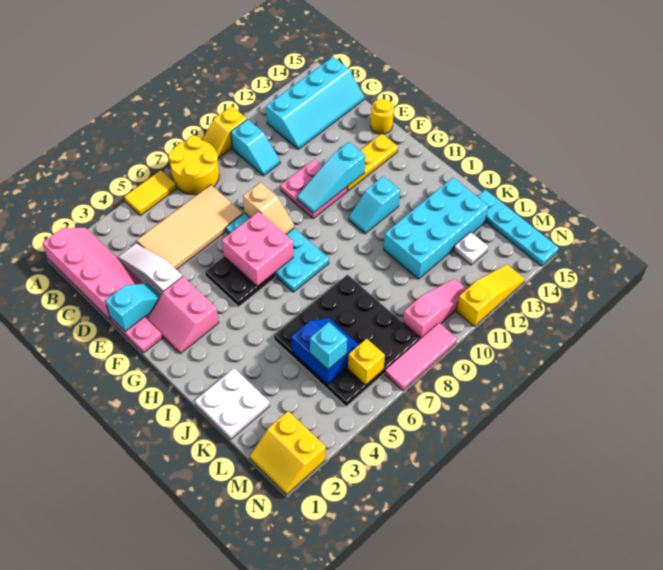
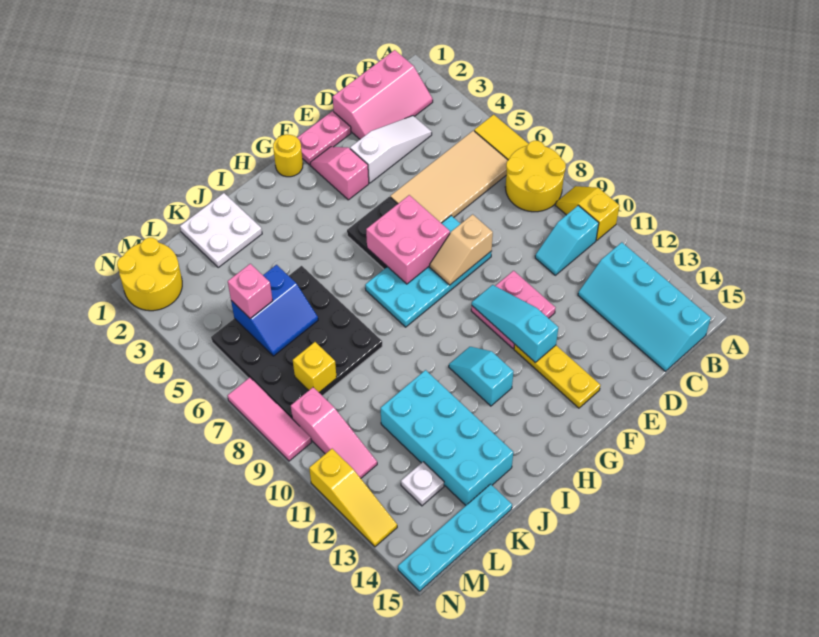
pink 2x4 slope [42,228,144,320] -> pink 2x3 slope [333,50,433,139]
tan 2x4 tile [137,185,243,270] -> tan 2x4 tile turned to [390,131,508,223]
cyan 1x2 slope [105,283,161,332] -> none
yellow 1x1 round brick [371,99,394,134] -> yellow 1x1 round brick moved to [273,134,303,177]
pink 2x2 slope [147,276,219,353] -> pink 1x2 slope [310,147,369,200]
cyan 1x1 brick [310,322,347,370] -> pink 1x1 brick [228,264,273,318]
yellow 2x2 slope [250,411,326,495] -> yellow 2x2 round brick [117,238,182,311]
yellow 1x1 brick [348,339,385,385] -> yellow 1x1 brick moved to [293,342,337,392]

